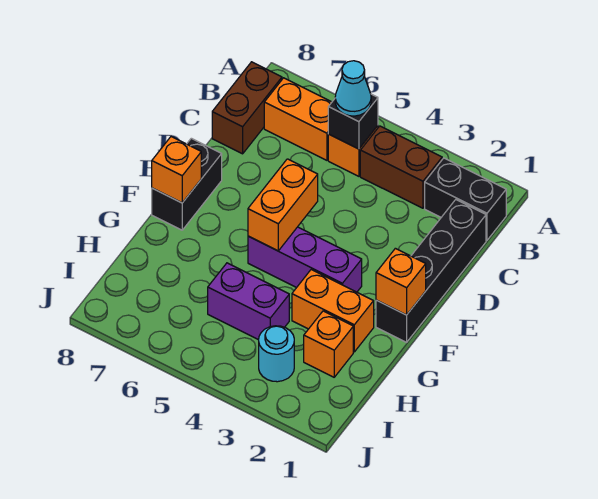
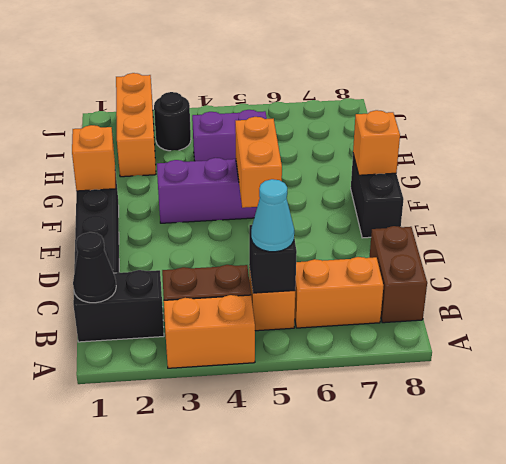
none -> black 1x1 cone [73,232,116,303]
orange 1x2 brick [292,270,374,352] -> orange 1x2 brick moved to [164,295,255,368]
orange 1x1 brick [304,311,353,377] -> orange 1x3 brick [116,73,156,177]
cyan 1x1 round brick [259,326,294,382] -> black 1x1 round brick [154,92,191,151]

